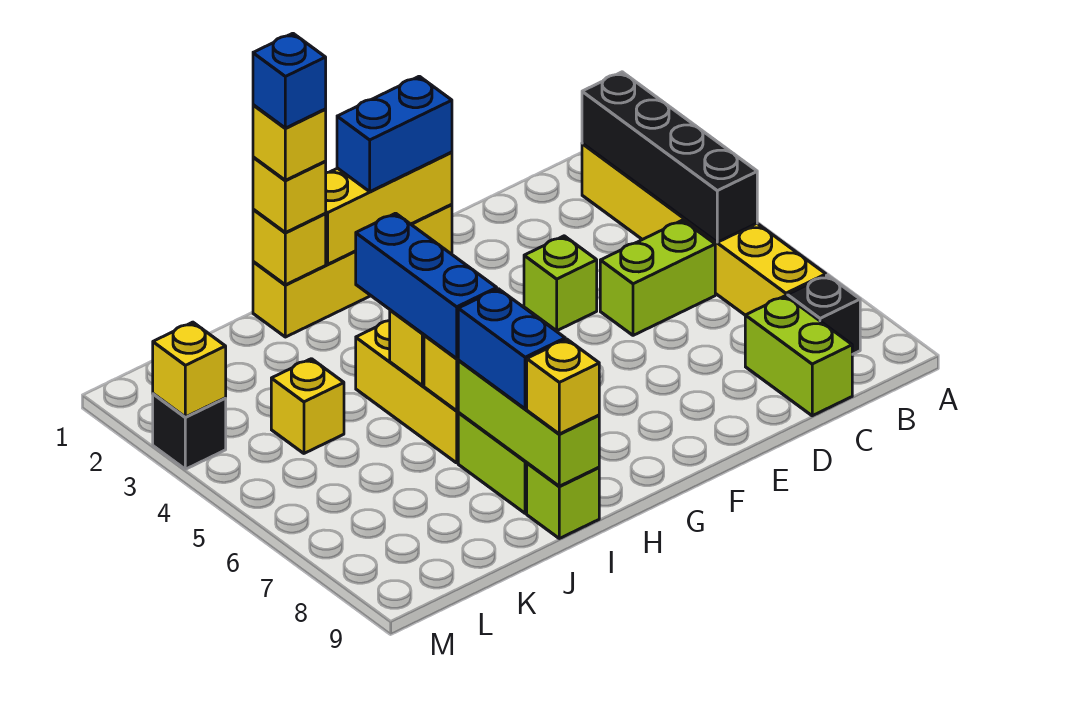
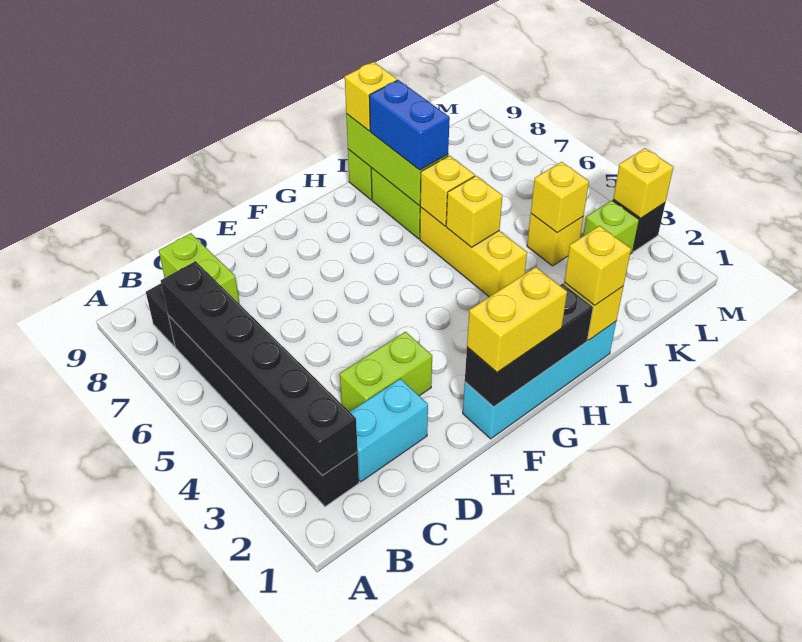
yellow 1x6 brick [582,143,826,315] -> black 1x6 brick [169,316,359,507]
black 1x4 brick [582,72,757,242] -> black 1x6 brick [161,261,358,475]
none -> cyan 1x2 brick [350,379,428,482]
lime 1x2 brick [600,220,715,335] -> lime 1x2 brick moved to [340,332,432,412]
lime 1x1 brick [524,236,597,331] -> lime 1x1 brick moved to [583,200,639,254]
yellow 1x4 brick [253,205,452,337] -> cyan 1x4 brick [463,322,616,439]
yellow 1x3 brick [325,152,452,264] -> black 1x3 brick [465,284,593,407]
blue 1x2 brick [337,76,452,191] -> yellow 1x2 brick [467,267,567,372]
yellow 1x1 brick [253,105,326,180] -> yellow 1x1 brick moved to [531,162,589,233]
blue 1x1 brick [253,33,326,128] -> none
blue 1x3 brick [356,213,497,358] -> none

